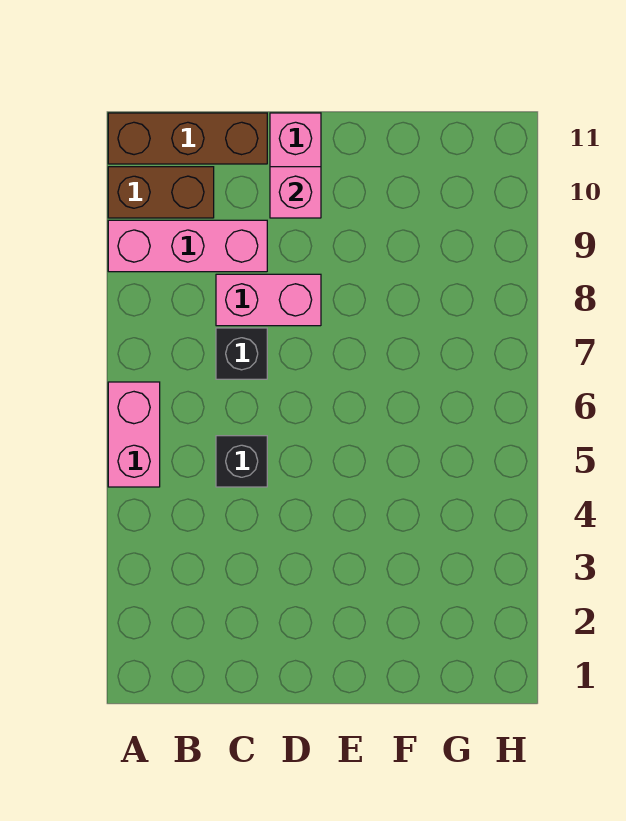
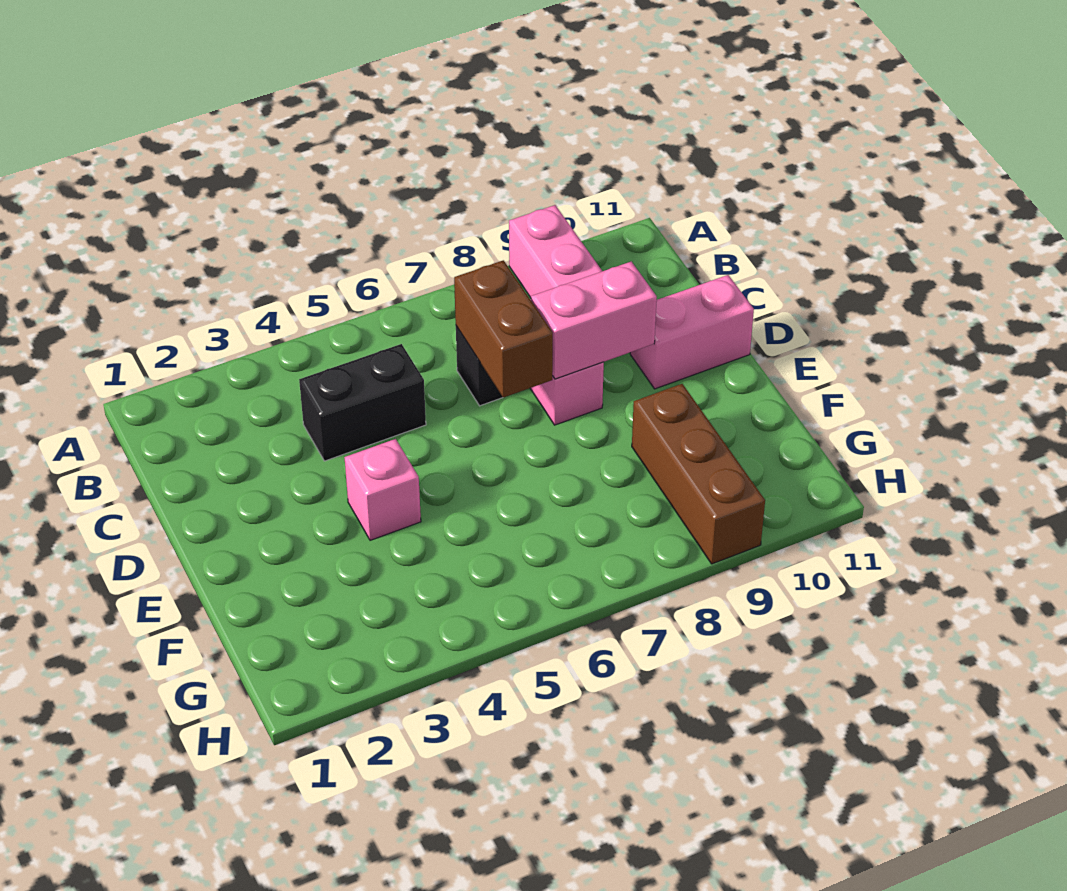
pink 1x2 brick [108,382,160,487] -> pink 1x2 brick moved to [531,261,657,379]
brown 1x2 brick [108,167,214,218] -> brown 1x2 brick moved to [454,260,553,398]
brown 1x3 brick [108,113,267,164] -> brown 1x3 brick moved to [632,384,765,564]
black 1x1 brick [216,436,267,487] -> black 1x2 brick [299,344,426,461]
pink 1x1 brick [270,167,321,218] -> pink 1x1 brick moved to [344,439,421,540]

